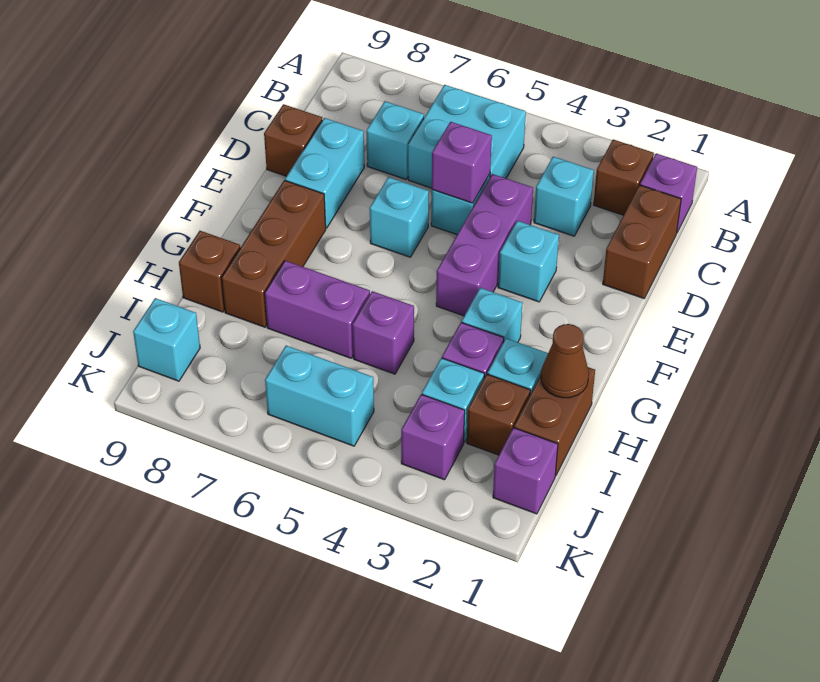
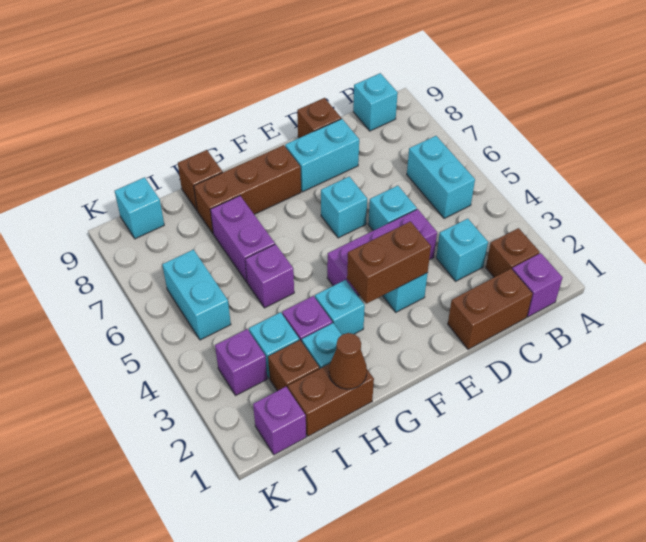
cyan 2x2 brick [408,85,526,188] -> cyan 1x2 brick [407,136,475,219]
cyan 1x1 brick [367,101,424,179] -> cyan 1x1 brick moved to [353,73,398,131]
purple 1x1 brick [432,122,492,203] -> none
none -> brown 1x2 brick [347,221,431,304]

